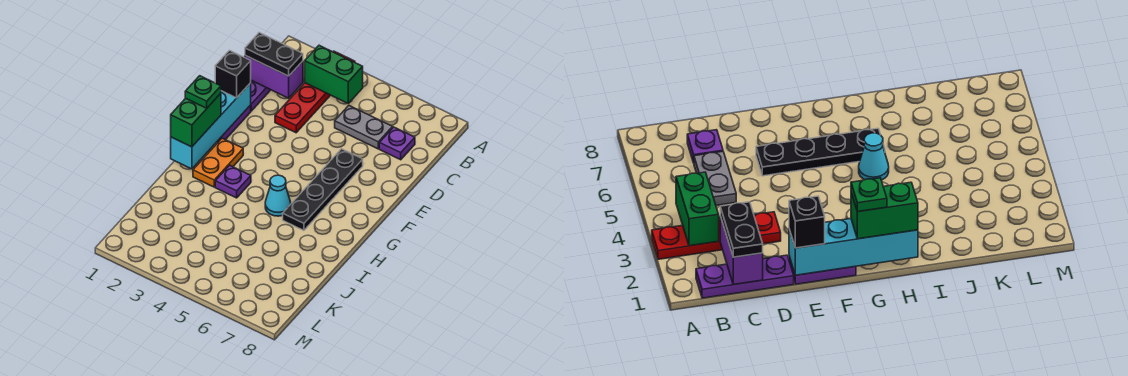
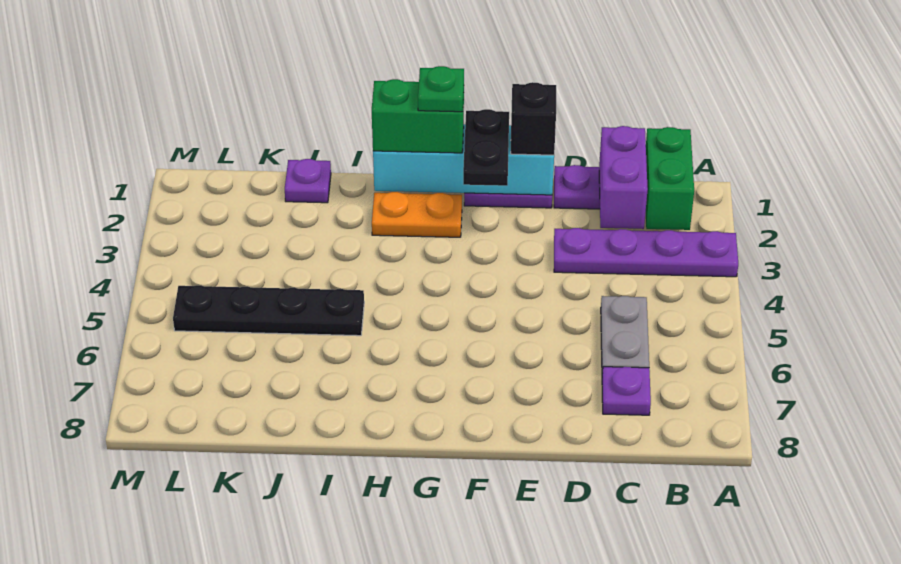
red 1x4 plate [275,51,355,133] -> purple 1x4 plate [554,228,738,277]
green 1x2 brick [305,45,363,103] -> green 1x2 brick moved to [646,127,694,230]
black 1x2 plate [245,33,303,76] -> black 1x2 plate moved to [463,109,509,186]
black 1x4 plate [283,149,363,230] -> black 1x4 plate moved to [173,285,364,336]
purple 1x1 plate [215,165,251,198] -> purple 1x1 plate moved to [285,159,331,203]
cyan 1x1 cone [265,175,291,216] -> none

